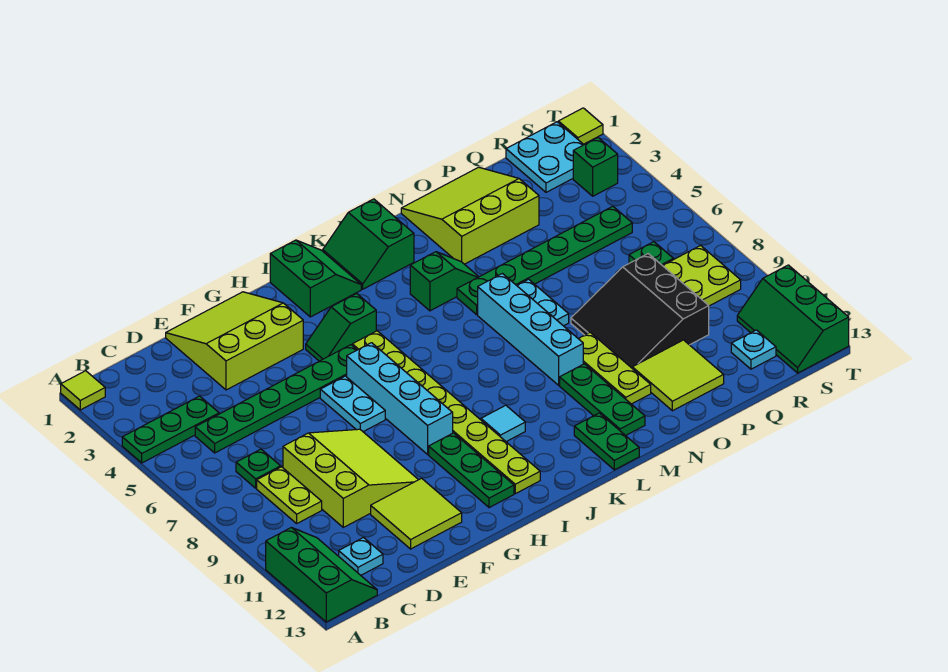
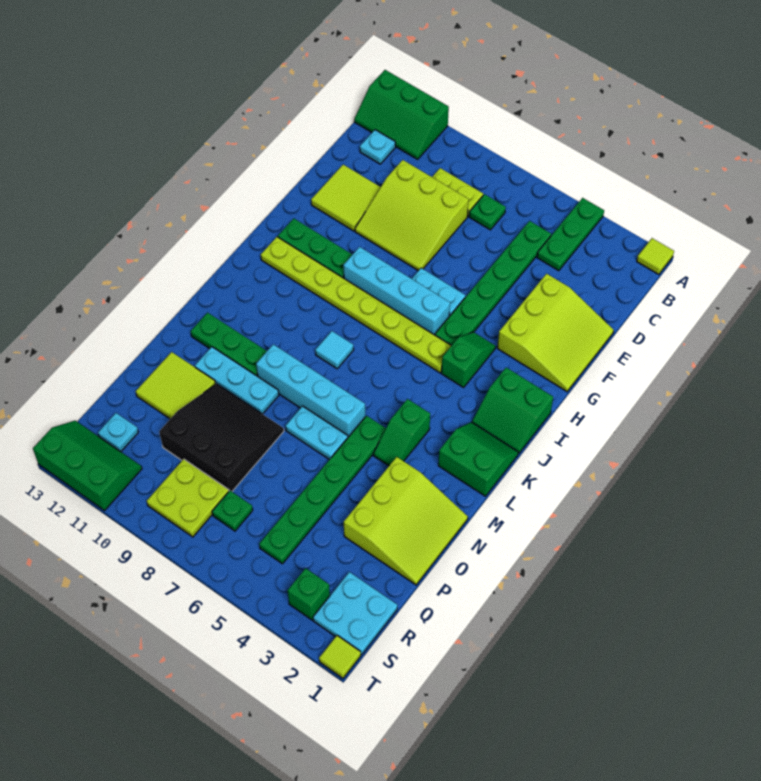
cyan 1x1 tile [481,405,525,442] -> cyan 1x1 tile moved to [315,331,354,369]
green 1x2 plate [574,413,639,470] -> none
lime 1x3 plate [578,333,651,404] -> cyan 1x3 plate [195,347,279,414]

